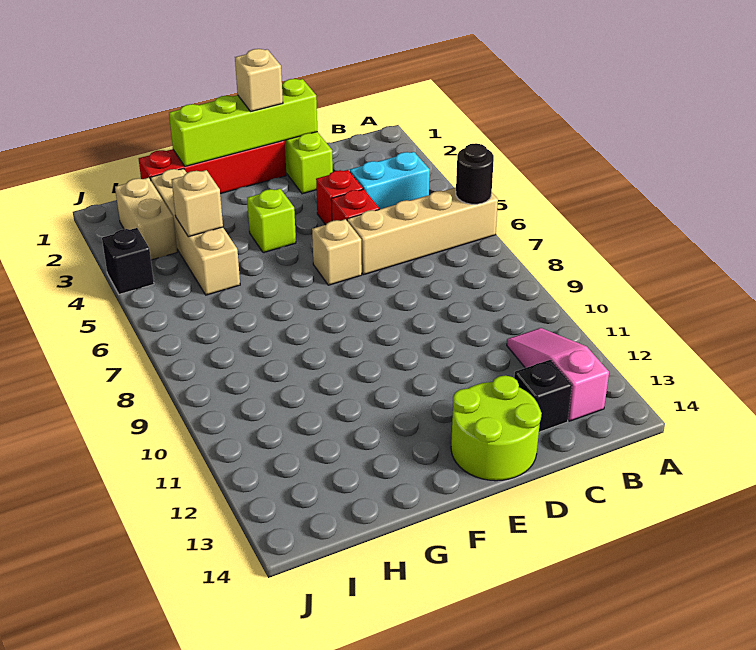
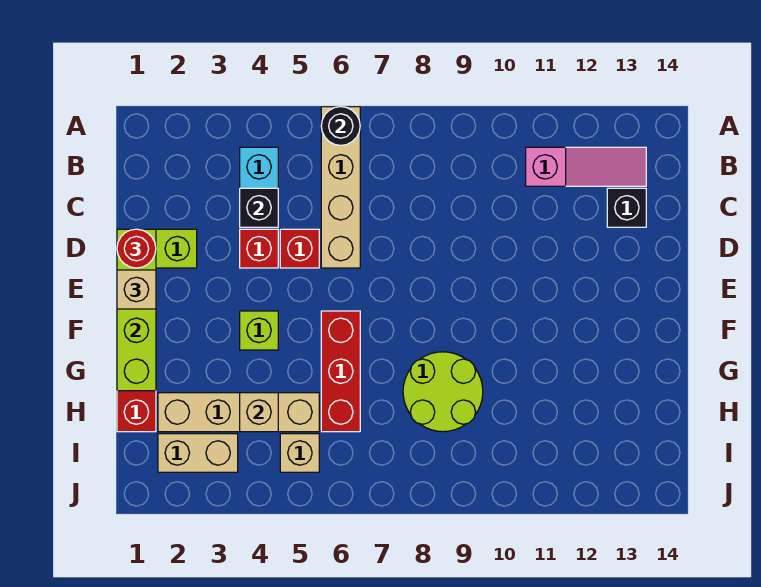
pink 1x3 slope [507,328,609,421] -> pink 1x3 slope turned to [526,147,646,186]
none -> red 1x1 round brick [117,229,156,268]
lime 2x2 round brick [451,375,542,481] -> lime 2x2 round brick moved to [403,352,483,432]
tan 1x1 brick [312,219,362,285] -> tan 1x1 brick moved to [280,434,319,472]
none -> red 1x3 brick [321,311,360,432]
black 1x1 brick [102,228,154,294] -> black 1x1 brick moved to [240,188,278,227]

